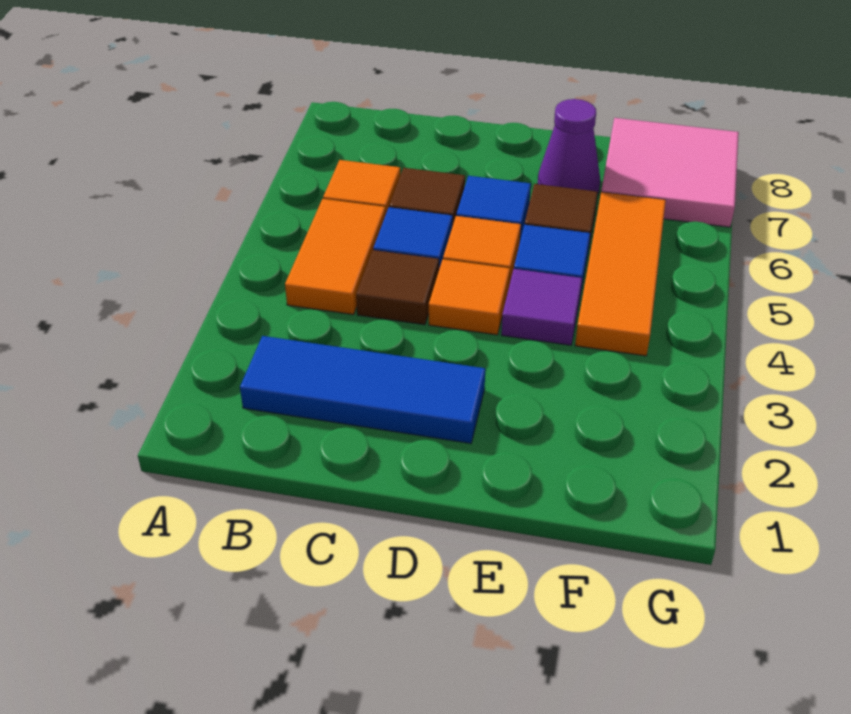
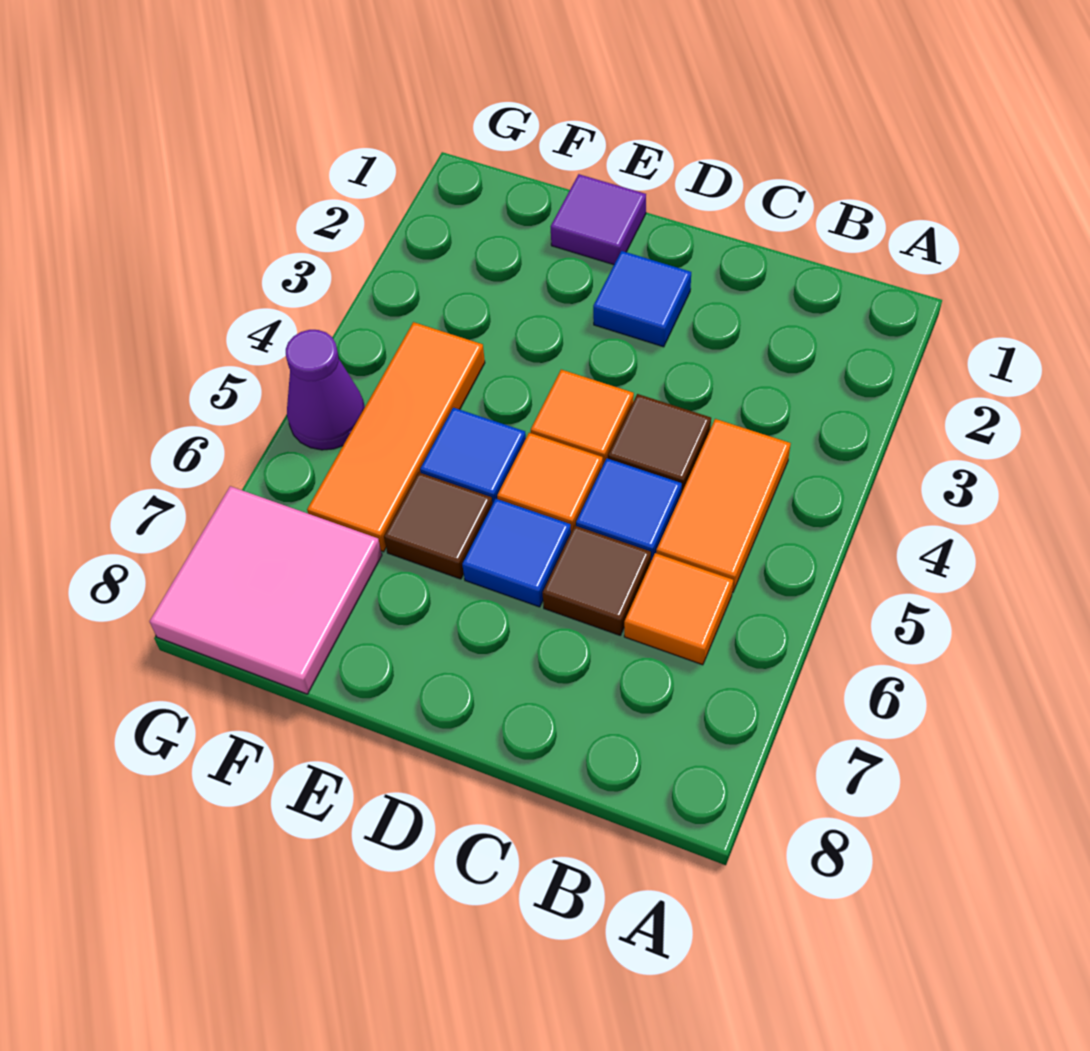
blue 1x3 tile [240,336,485,443] -> blue 1x1 tile [593,251,691,347]
purple 1x1 tile [501,269,582,345] -> purple 1x1 tile moved to [550,174,646,265]
purple 1x1 cone [538,99,600,195] -> purple 1x1 cone moved to [286,330,365,450]

